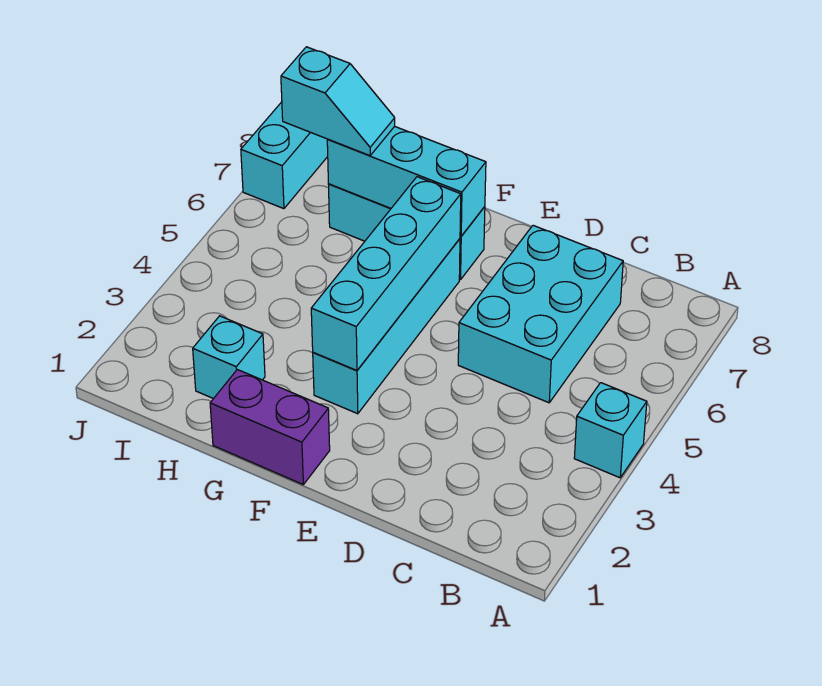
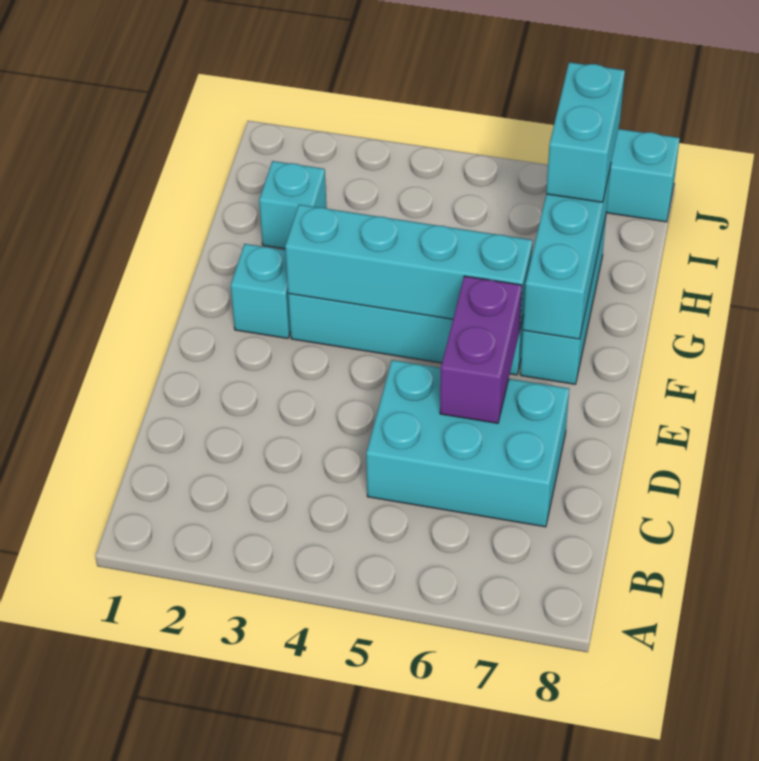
cyan 1x1 brick [574,383,647,478] -> cyan 1x1 brick moved to [231,244,290,338]
purple 1x2 brick [210,370,330,484] -> purple 1x2 brick moved to [440,276,522,423]
cyan 1x2 slope [281,47,395,156] -> cyan 1x2 brick [546,62,625,202]

